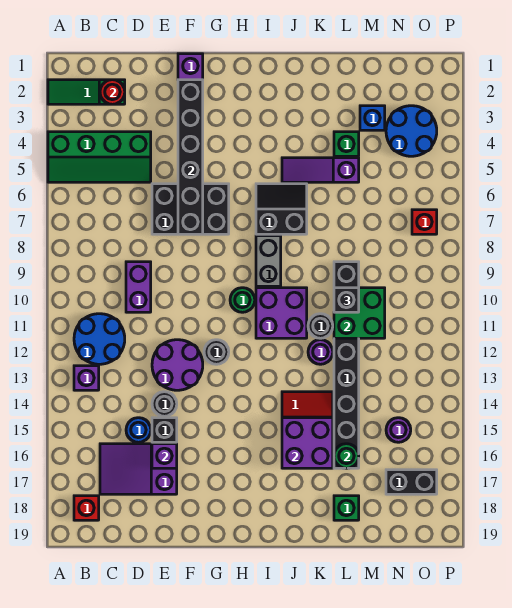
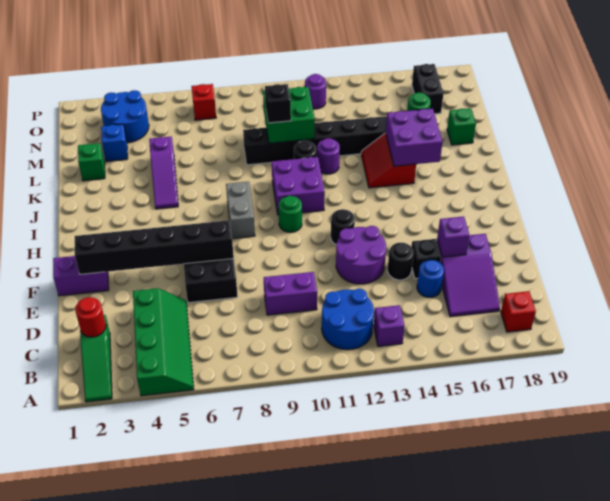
black 2x2 slope [256,184,307,234] -> none
grey 1x2 brick [256,236,281,286] -> grey 1x2 brick turned to [226,182,255,238]
green 1x1 brick [334,132,359,156] -> green 1x1 brick moved to [78,143,105,181]
purple 1x1 round brick [386,418,411,442] -> purple 1x1 round brick moved to [305,74,326,109]

